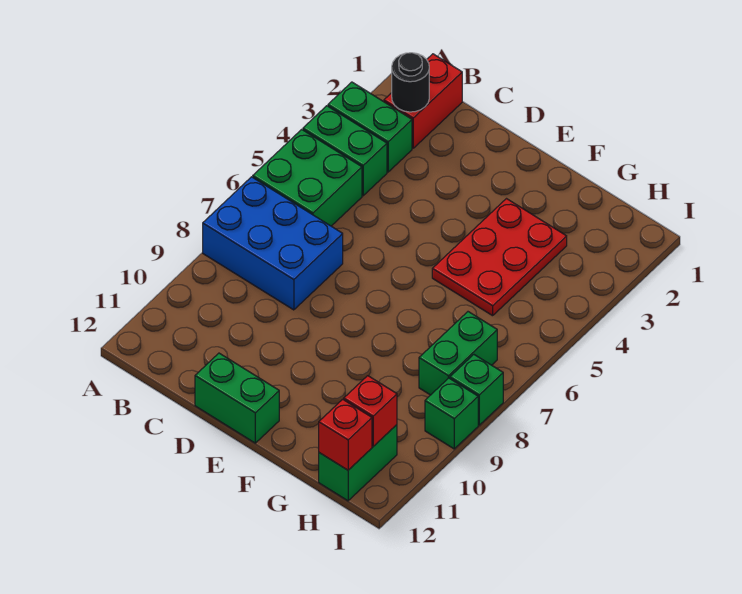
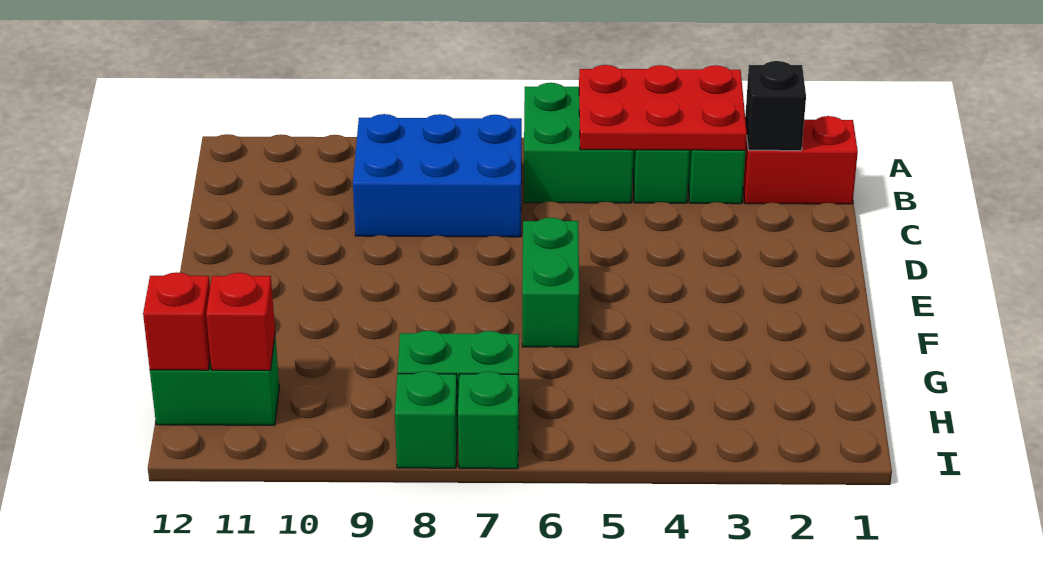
blue 2x3 brick [203,177,343,310] -> blue 2x3 brick turned to [353,114,522,237]
black 1x1 round brick [392,53,429,112] -> black 1x1 brick [745,61,806,151]
green 1x2 brick [195,353,279,443] -> green 1x2 brick moved to [522,218,579,347]
red 2x3 plate [432,199,567,316] -> red 2x3 plate moved to [579,65,747,150]
green 1x1 brick [425,378,478,449] -> green 1x1 brick moved to [458,371,519,469]

